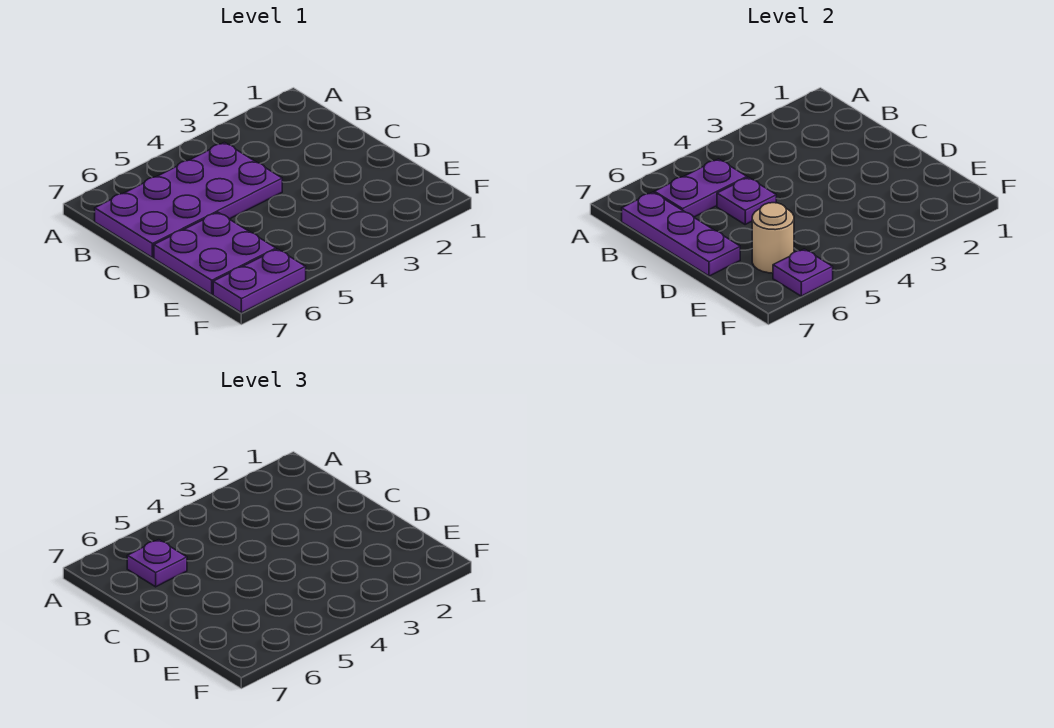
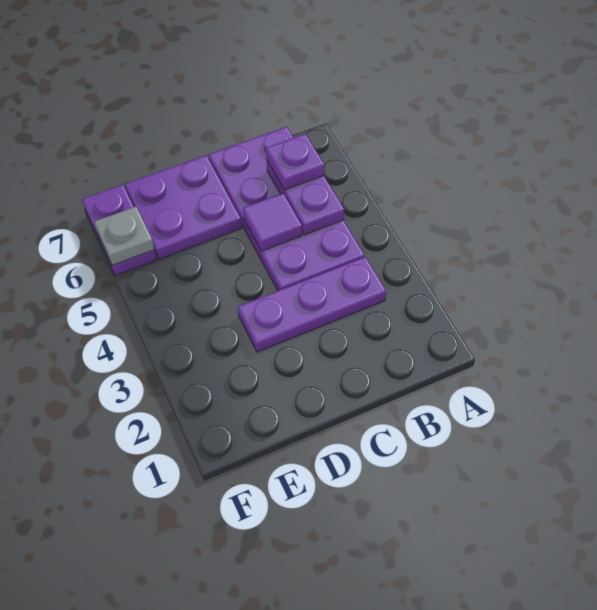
purple 1x3 plate [622,192,740,276] -> purple 1x3 plate moved to [238,257,386,352]
purple 1x1 plate [717,177,776,224] -> purple 1x1 tile [243,193,302,251]
tan 1x1 round brick [752,203,794,273] -> none
purple 1x1 plate [773,249,833,296] -> grey 1x1 plate [95,207,154,265]

